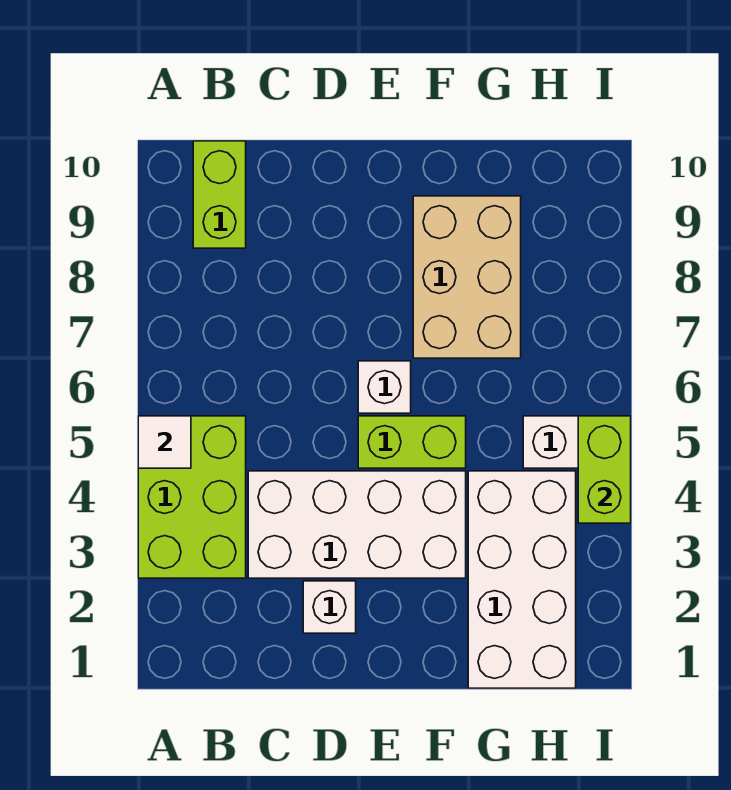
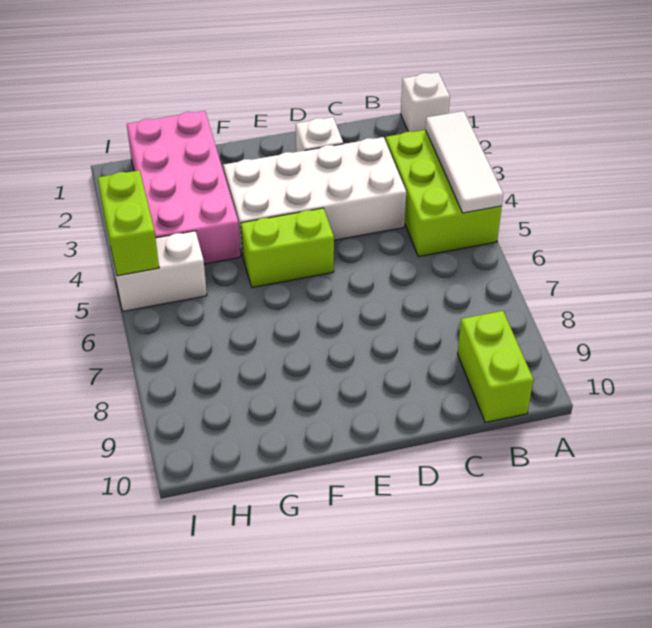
white 1x1 tile [138,416,191,468] -> white 1x3 tile [425,111,503,213]
white 1x1 brick [358,361,411,413] -> white 1x1 brick moved to [401,72,450,132]
tan 2x3 brick [413,196,521,358] -> none
white 2x4 brick [468,471,576,688] -> pink 2x4 brick [127,111,241,264]

